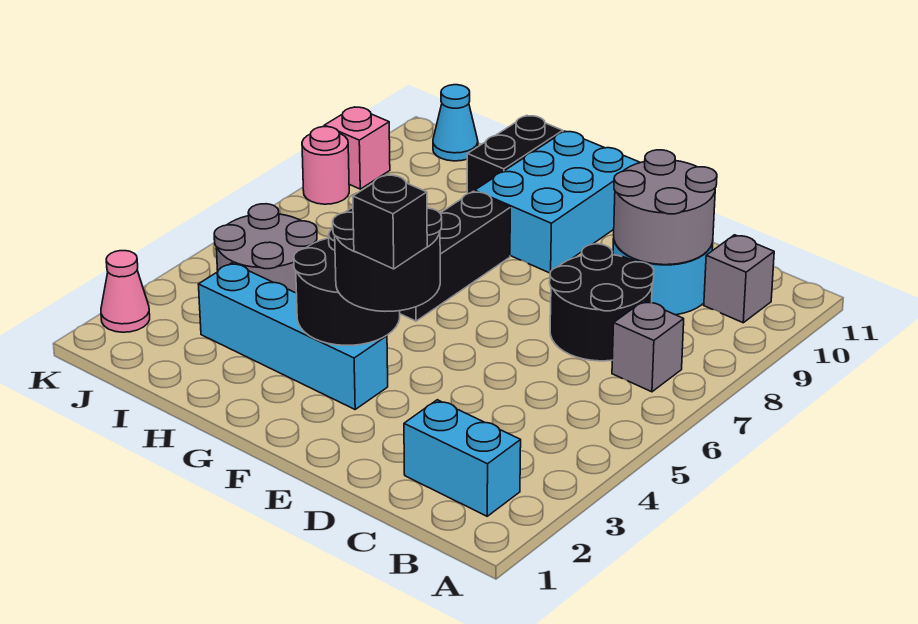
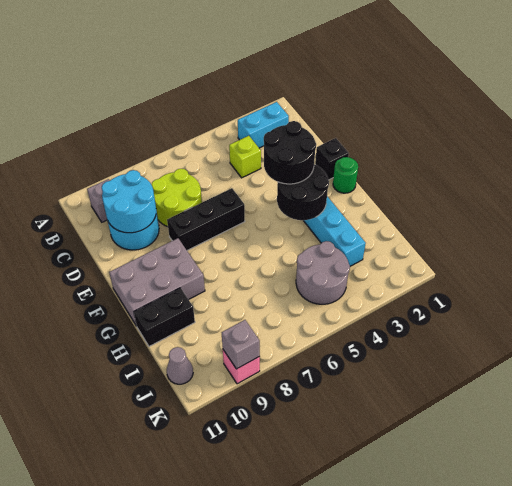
cyan 1x2 brick [404,400,521,516] -> cyan 1x2 brick turned to [238,102,289,148]
grey 1x1 brick [612,301,684,392] -> grey 1x1 brick moved to [222,320,260,369]
none -> lime 1x1 brick [229,136,261,178]
black 2x2 round brick [550,244,654,361] -> lime 2x2 round brick [151,169,202,227]
grey 2x2 round brick [614,150,717,265] -> cyan 2x2 round brick [102,170,156,233]
black 1x1 brick [353,175,427,269] -> black 1x1 brick moved to [315,138,349,180]
none -> green 1x1 round brick [333,157,358,193]
cyan 2x3 brick [475,131,640,273] -> grey 2x3 brick [109,238,205,326]
black 1x3 brick [400,191,510,321] -> black 1x3 brick moved to [167,188,245,250]
cyan 1x1 cone [433,85,478,161] -> grey 1x1 cone [167,347,193,384]
pink 1x1 cone [101,251,150,332] -> none
pink 1x1 round brick [302,127,349,204] -> none

